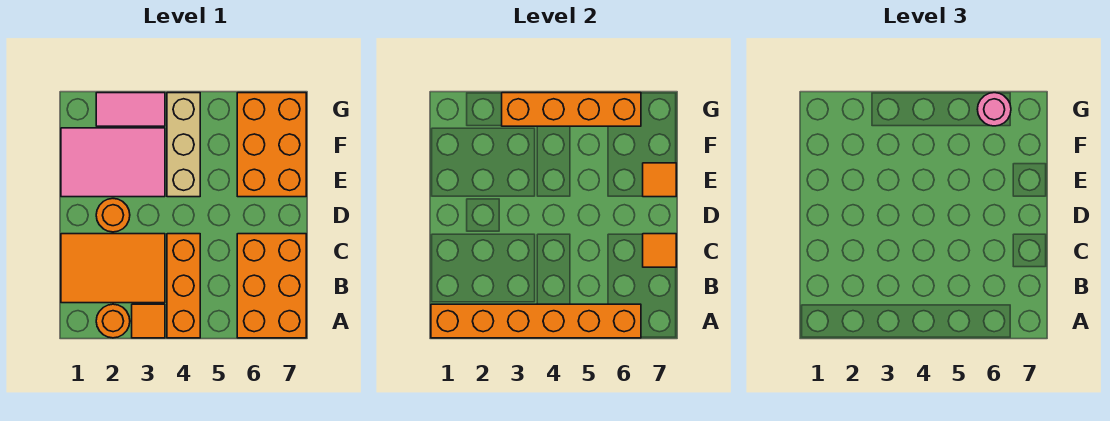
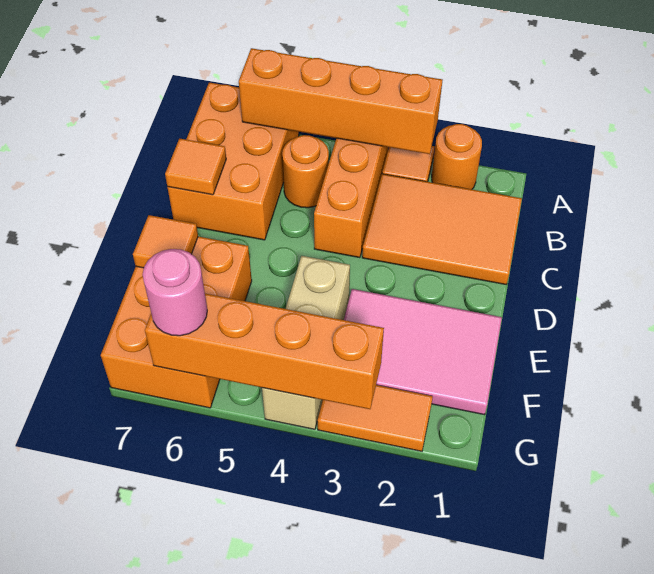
orange 1x6 brick [431,304,641,338] -> orange 1x4 brick [239,48,442,154]
orange 1x1 round brick [96,199,130,232] -> orange 1x1 round brick moved to [282,135,329,208]
pink 1x2 tile [96,93,165,126] -> orange 1x2 tile [317,385,433,451]

